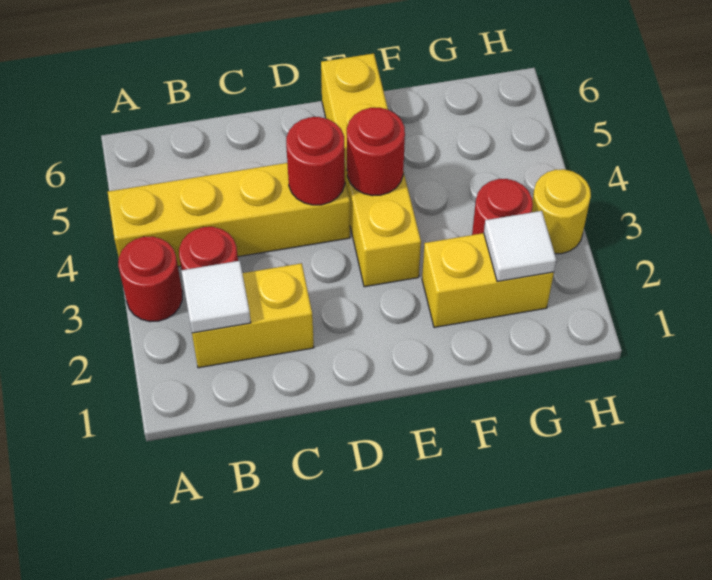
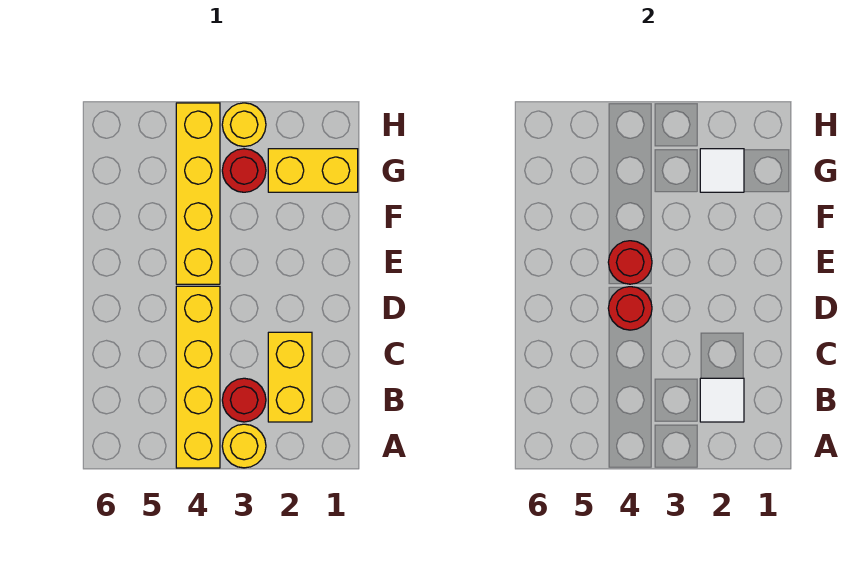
red 1x1 round brick [118,236,182,322] -> yellow 1x1 round brick [222,424,266,468]
yellow 1x4 brick [321,54,421,287] -> yellow 1x4 brick turned to [176,103,220,284]
yellow 1x2 brick [422,233,554,327] -> yellow 1x2 brick turned to [268,149,358,192]

